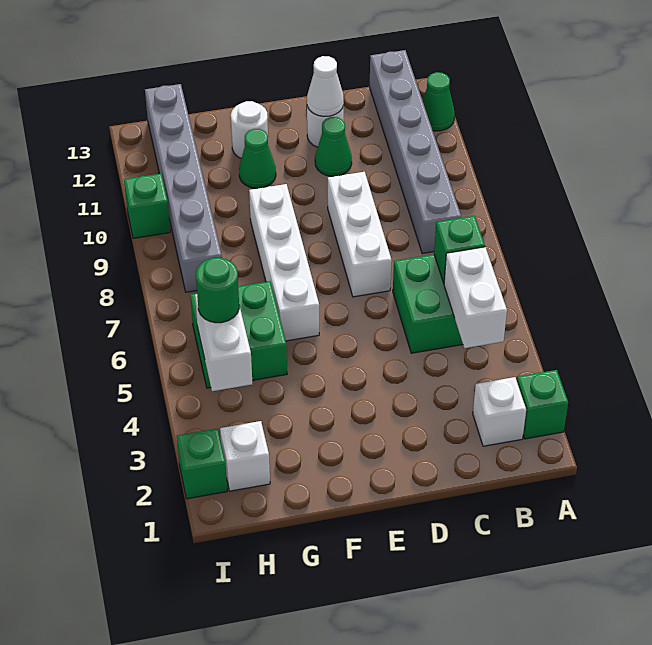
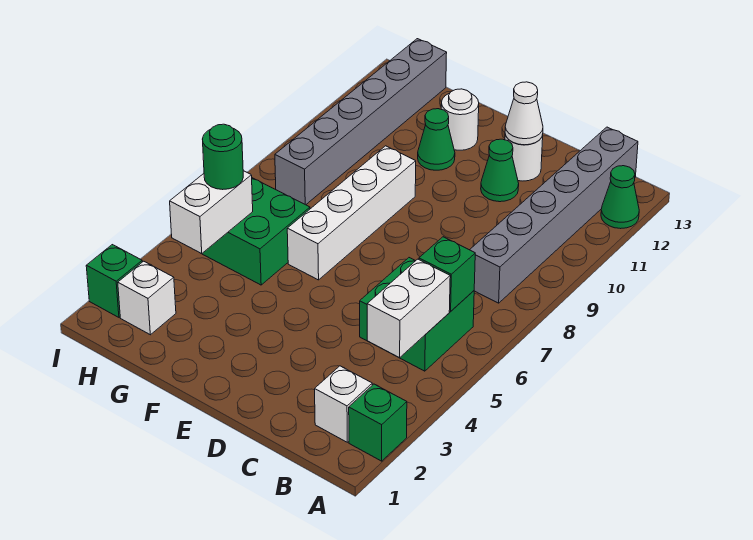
white 1x3 brick [328,172,392,297] -> none
green 1x1 brick [124,174,170,238] -> none

